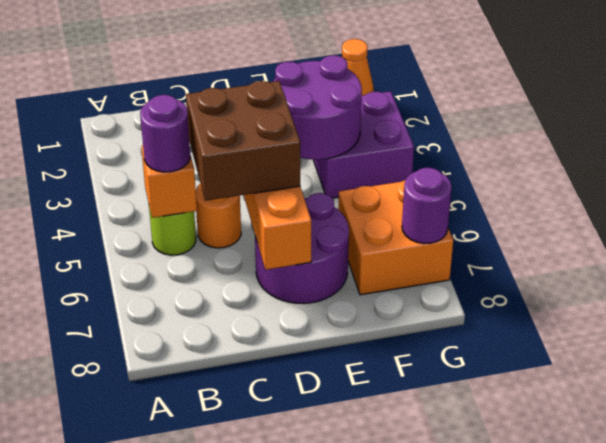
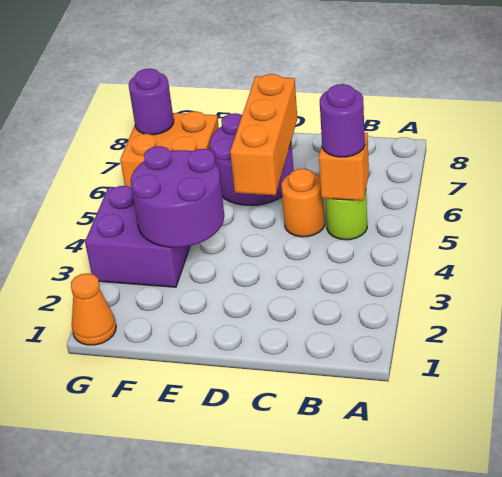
brown 2x2 brick [186,81,300,201] -> none

